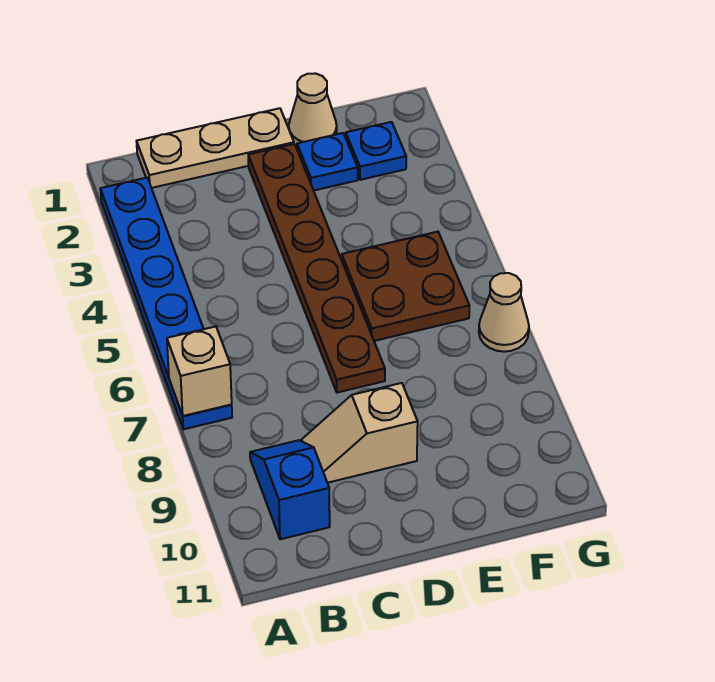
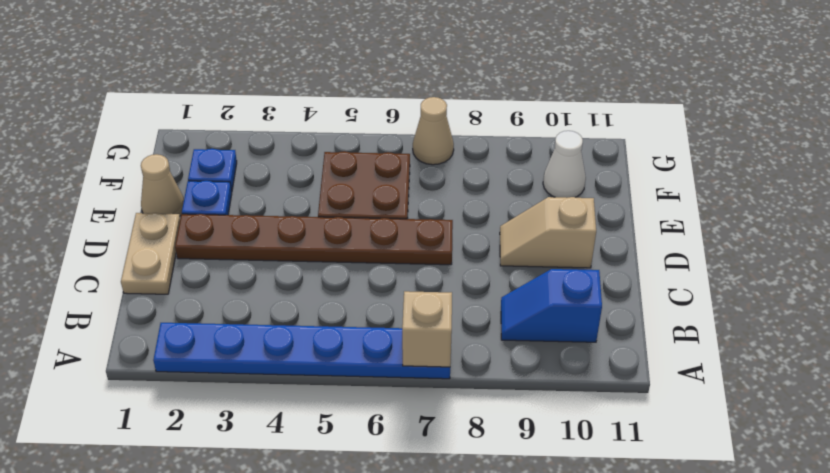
tan 1x3 plate [137,108,294,188] -> tan 1x2 plate [121,213,180,294]
tan 1x2 slope [302,383,418,483] -> tan 1x2 slope turned to [500,197,596,268]
none -> white 1x1 cone [543,131,586,198]

